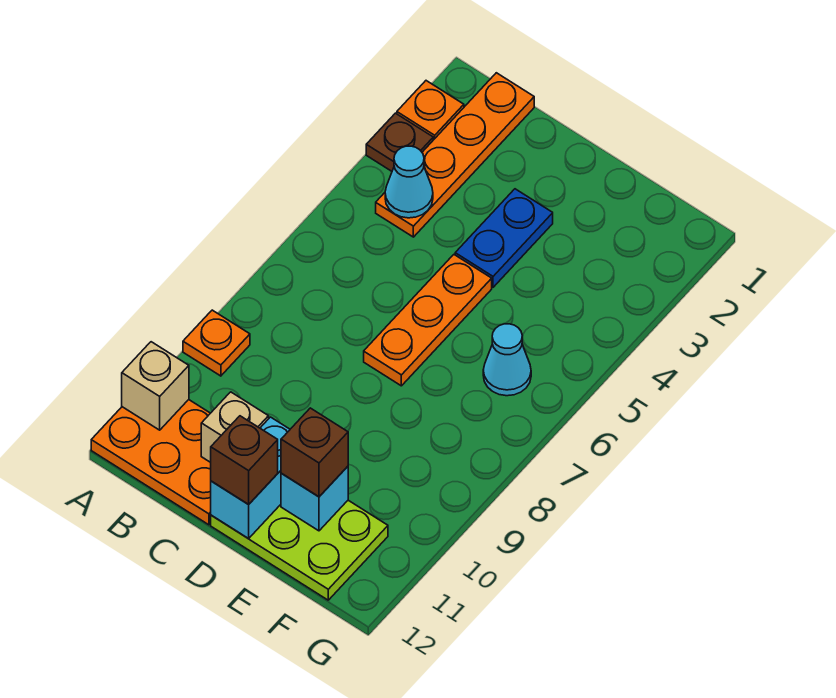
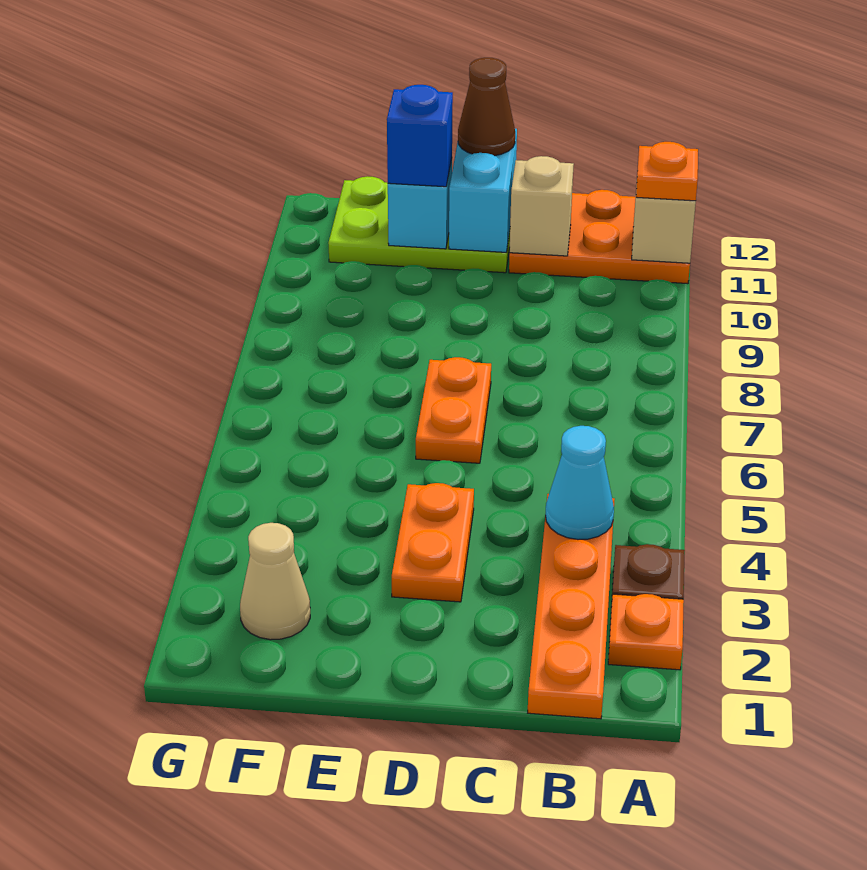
orange 1x1 plate [183,310,250,376] -> orange 1x1 plate moved to [636,142,698,201]
blue 1x2 plate [455,189,553,287] -> orange 1x2 plate [392,483,474,602]
orange 1x3 plate [364,255,492,386] -> orange 1x2 plate [416,357,491,463]
brown 1x1 brick [211,416,278,504] -> brown 1x1 cone [458,58,515,156]
brown 1x1 brick [281,408,348,497] -> blue 1x1 brick [387,85,453,187]
none -> tan 1x1 cone [240,523,310,640]
cyan 1x1 cone [483,324,531,396] -> none

